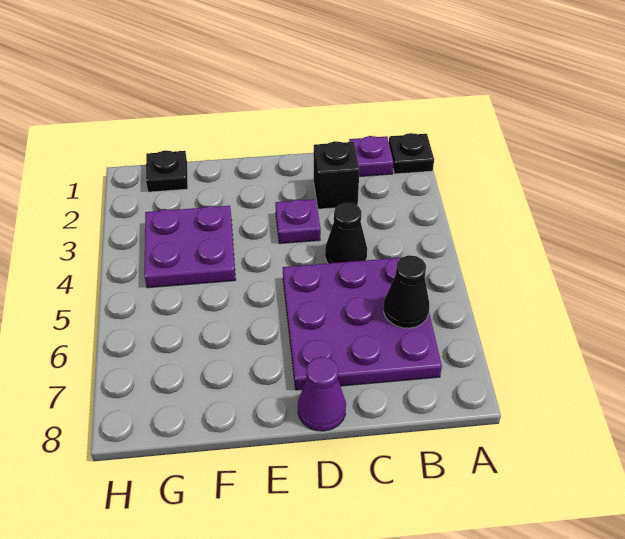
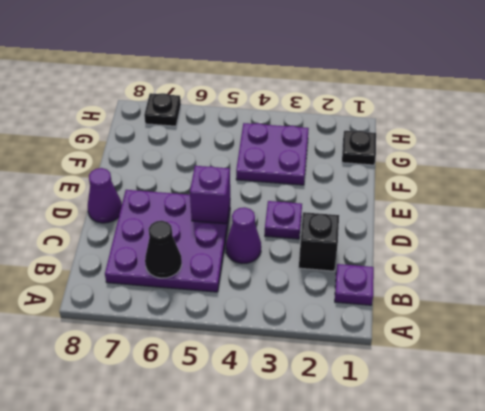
black 1x1 plate [389,133,434,174] -> black 1x1 plate moved to [144,93,181,126]
black 1x1 cone [325,203,367,263] -> purple 1x1 cone [226,207,261,263]
none -> purple 1x1 brick [190,166,230,224]

